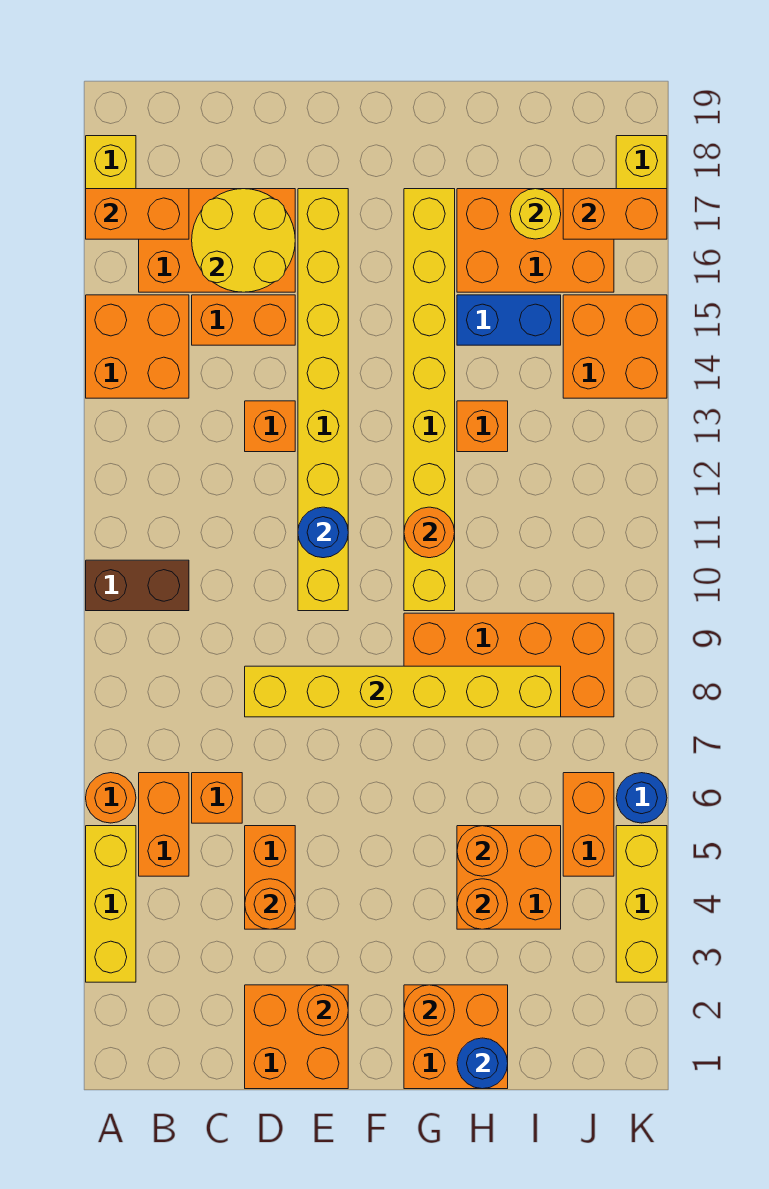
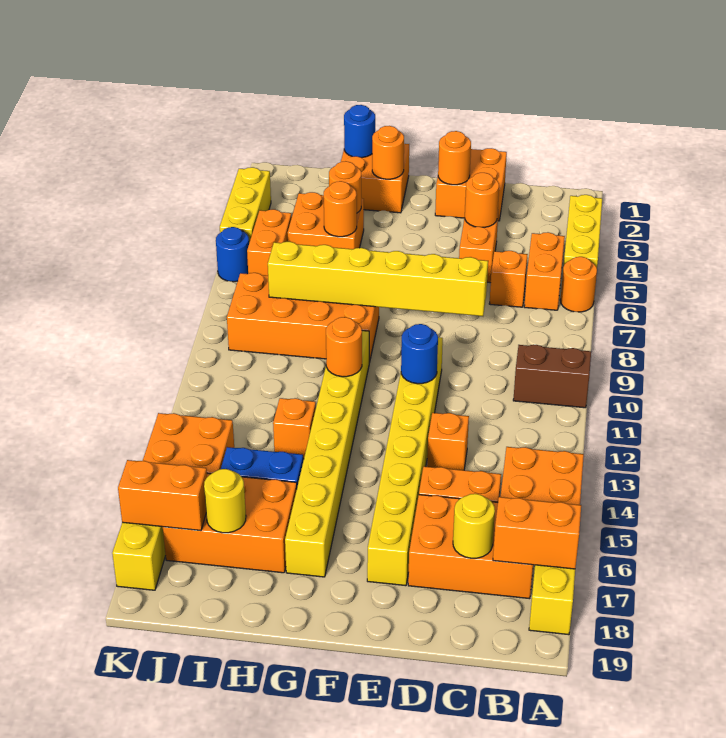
yellow 2x2 round brick [192,189,295,292] -> yellow 1x1 round brick [453,494,495,558]

